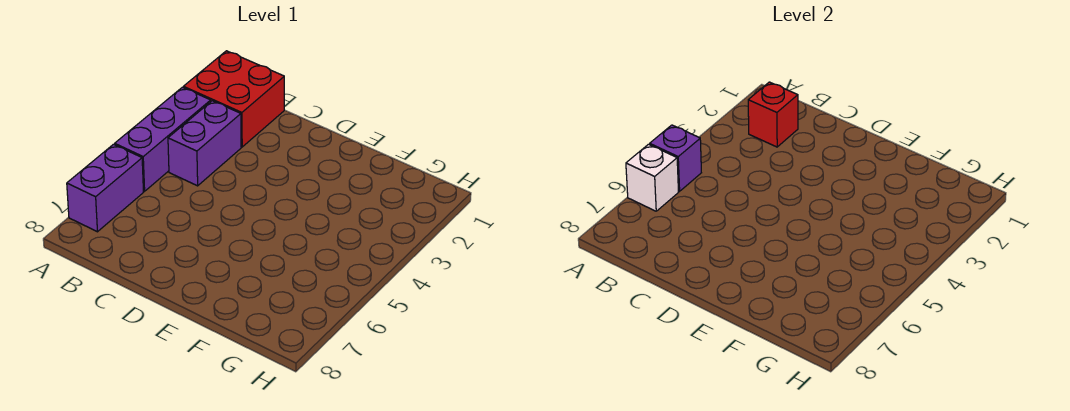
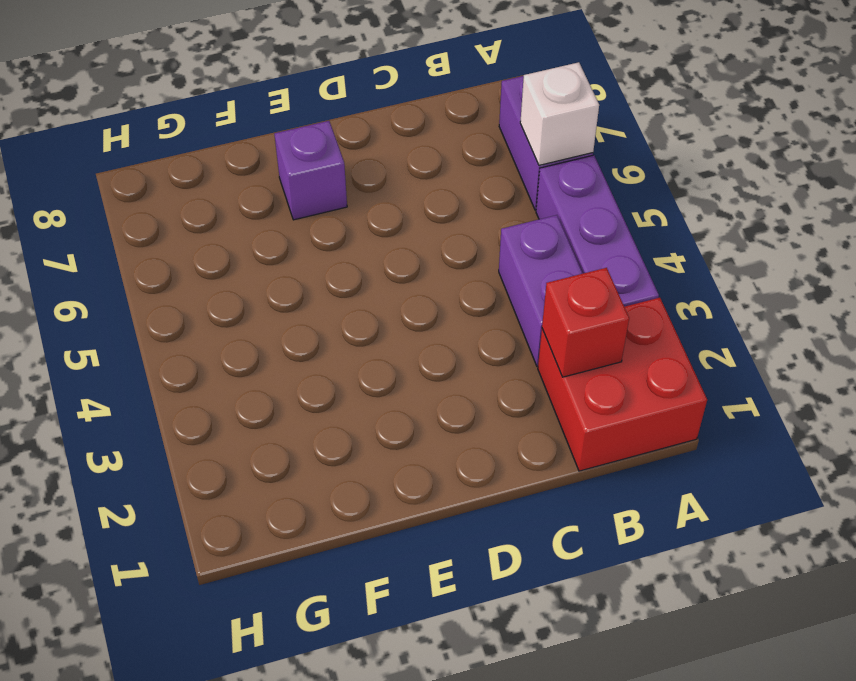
purple 1x1 brick [650,125,701,191] -> purple 1x1 brick moved to [274,121,347,220]

